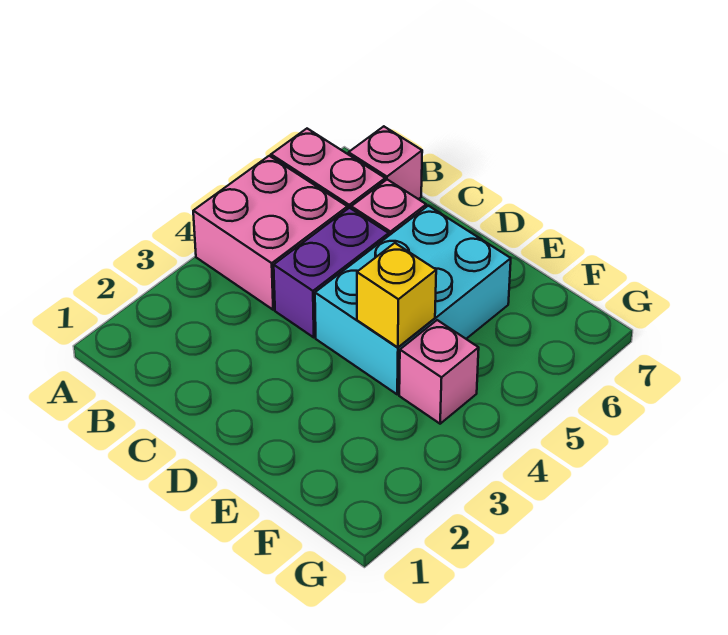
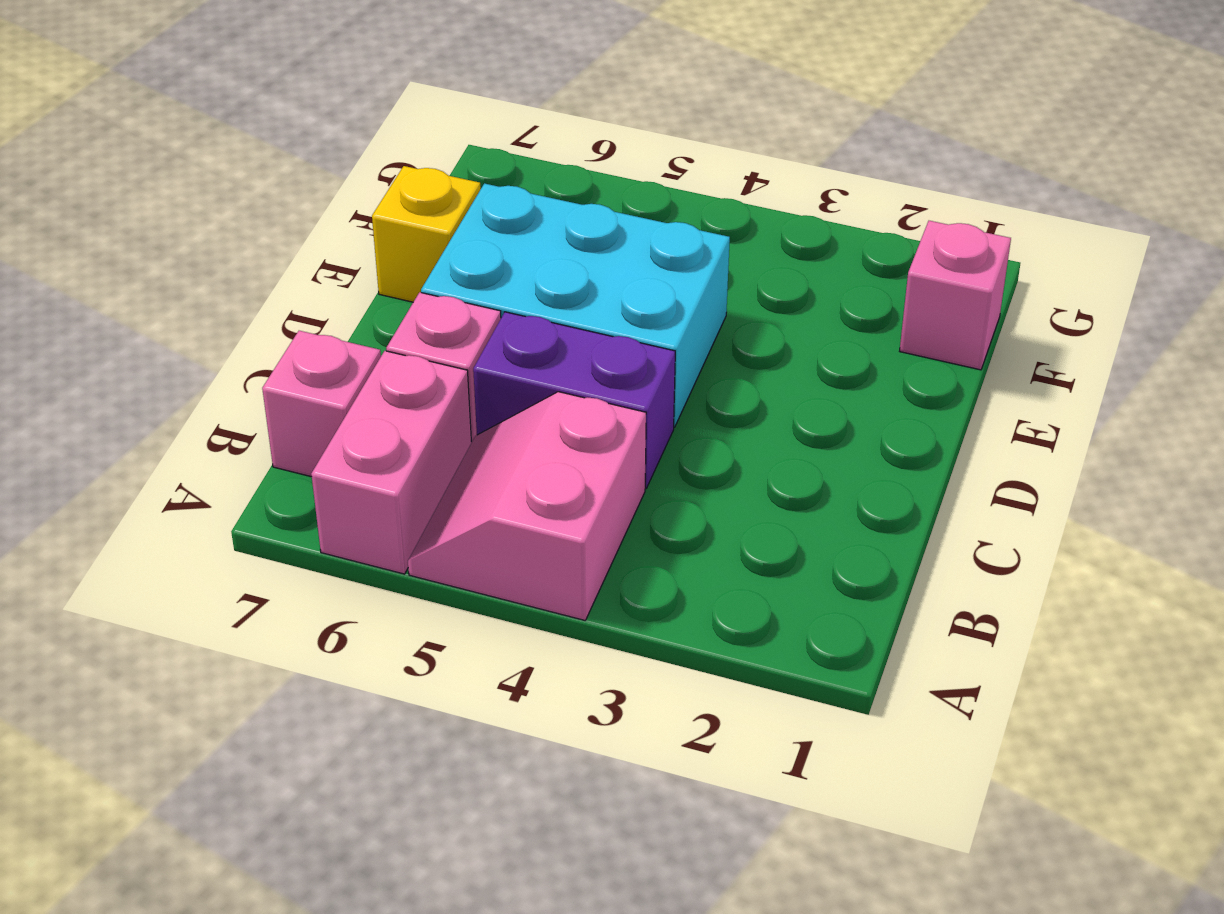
pink 2x2 brick [193,156,347,310] -> pink 2x2 slope [408,392,646,620]
yellow 1x1 brick [357,243,436,347] -> yellow 1x1 brick moved to [372,166,481,302]
pink 1x1 brick [399,320,479,424] -> pink 1x1 brick moved to [900,221,1011,370]

